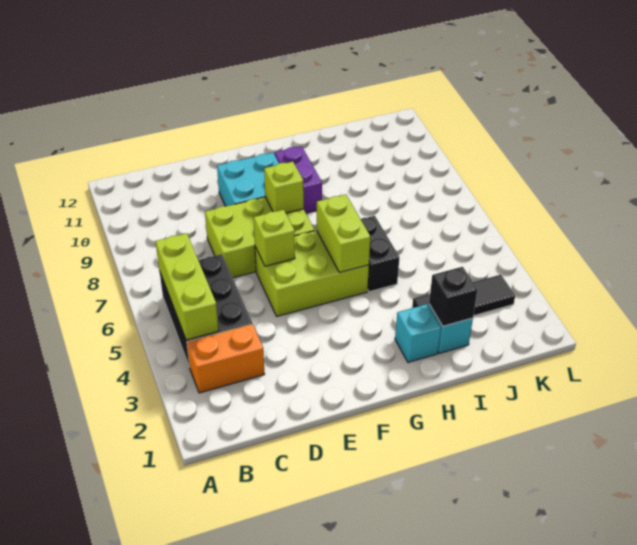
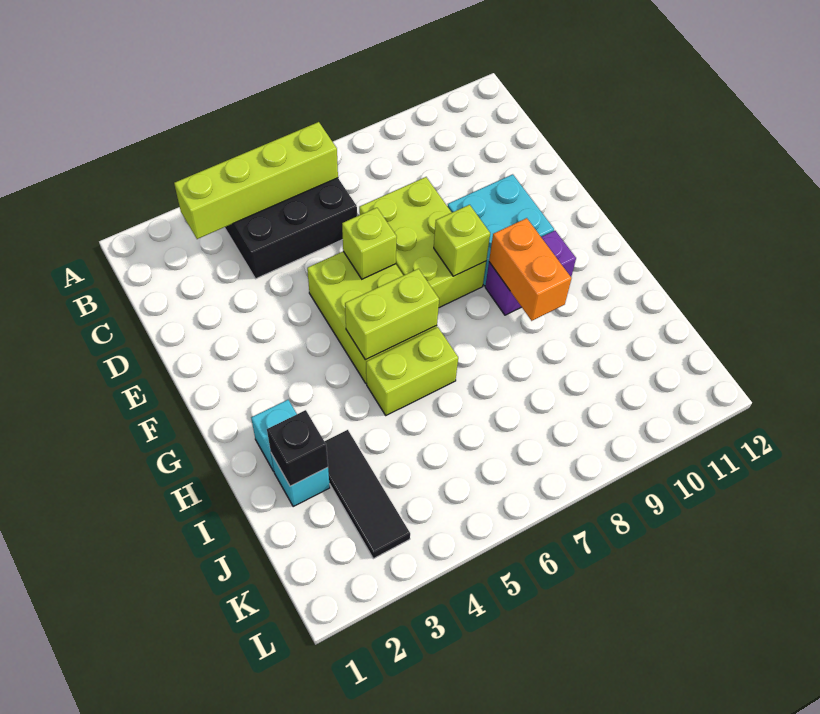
orange 1x2 brick [187,324,264,393] -> orange 1x2 brick moved to [489,218,572,321]
lime 1x3 brick [155,233,219,340] -> lime 1x4 brick [174,122,338,239]
black 1x2 brick [361,216,399,292] -> lime 1x2 brick [366,327,458,415]

